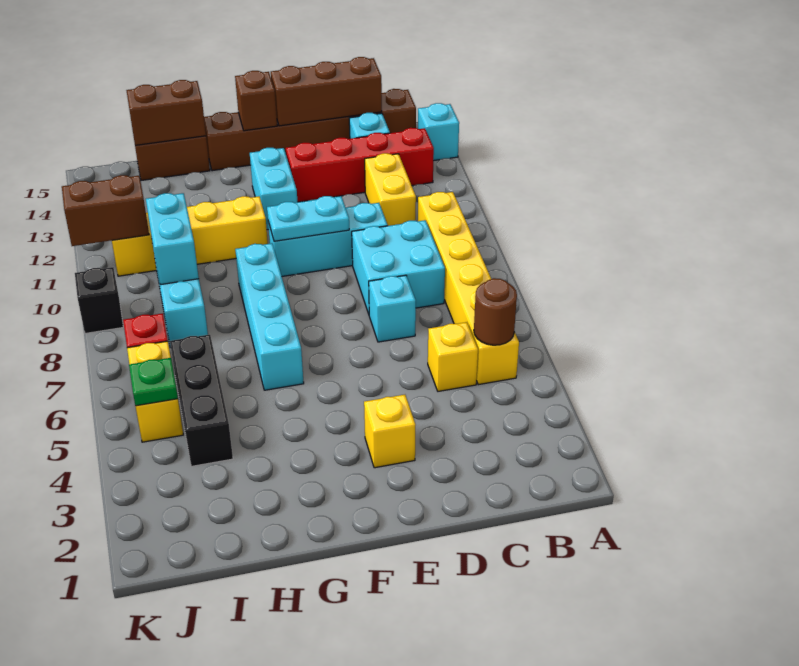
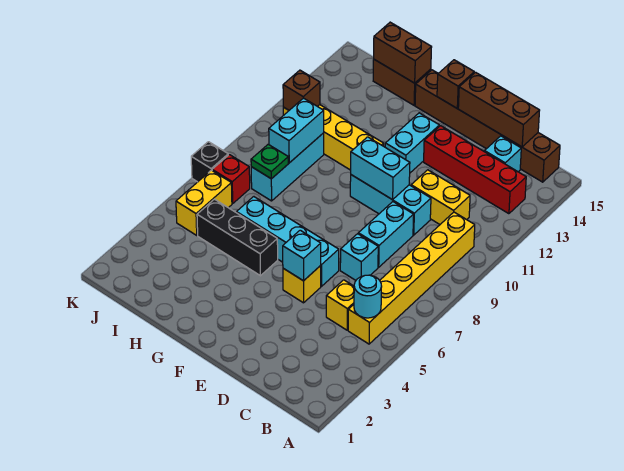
cyan 1x1 brick [418,103,459,161] -> cyan 1x1 brick moved to [283,230,321,281]
brown 1x1 round brick [474,278,517,345] -> cyan 1x1 round brick [354,275,382,318]
cyan 2x2 brick [352,220,445,314] -> cyan 1x2 brick [358,202,414,267]
yellow 1x2 brick [365,153,416,226] -> yellow 1x2 brick turned to [411,170,470,224]
yellow 1x1 brick [364,395,416,468] -> yellow 1x1 brick moved to [283,266,321,303]
cyan 1x2 plate [267,196,349,241] -> cyan 1x2 brick [351,137,410,200]
cyan 1x4 brick [235,243,304,390] -> cyan 1x4 brick turned to [237,197,339,286]
black 1x3 brick [170,335,233,466] -> black 1x3 brick turned to [197,199,278,276]
green 1x1 plate [129,358,178,406] -> green 1x1 plate moved to [251,144,288,179]
brown 1x2 brick [62,175,149,246] -> brown 1x1 brick [283,70,320,110]
black 1x1 brick [75,267,123,333] -> black 1x1 brick moved to [191,142,228,182]

